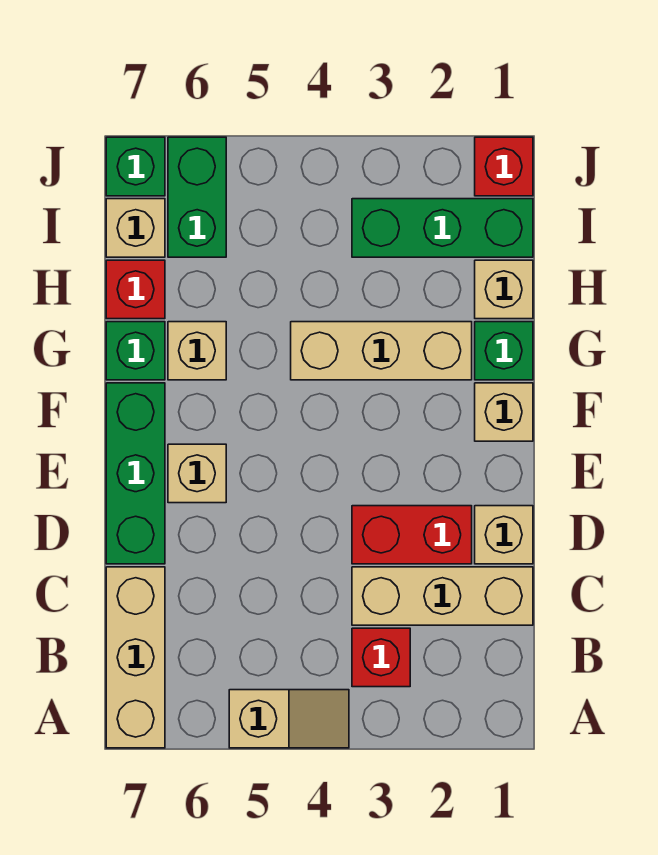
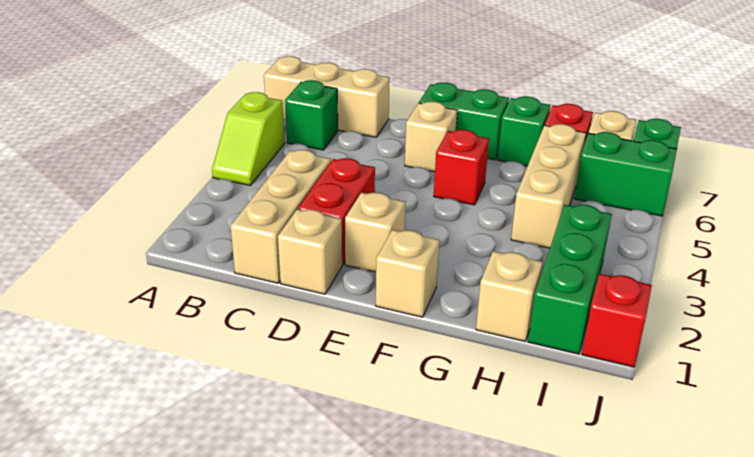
tan 1x2 slope [229,690,349,748] -> lime 1x2 slope [212,92,285,185]
red 1x1 brick [352,628,410,687] -> red 1x1 brick moved to [434,130,489,205]
green 1x3 brick [106,383,165,564] -> green 1x2 brick [419,82,509,160]
green 1x1 brick [475,322,533,380] -> green 1x1 brick moved to [285,80,338,150]
tan 1x3 brick [291,322,472,380] -> tan 1x3 brick moved to [511,124,586,248]
tan 1x1 brick [168,322,226,380] -> tan 1x1 brick moved to [345,193,406,272]

